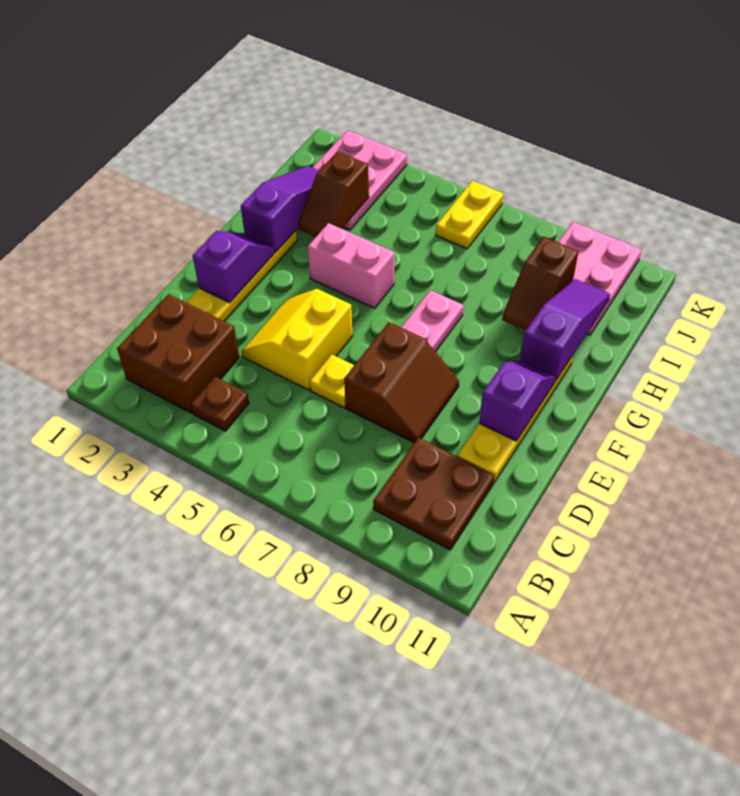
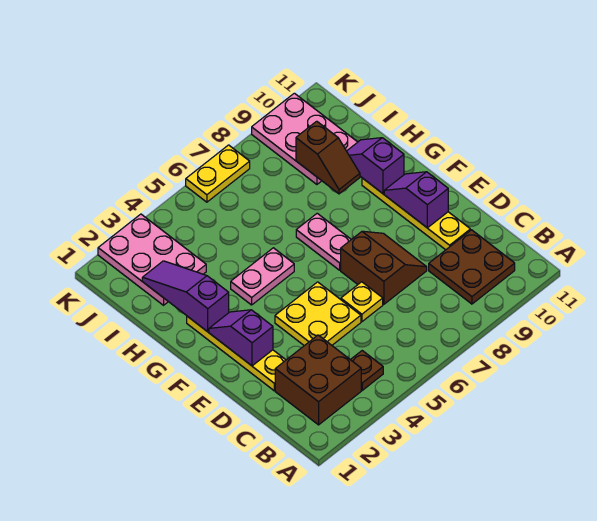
yellow 2x2 slope [241,289,353,390] -> yellow 2x2 plate [275,282,361,346]
pink 1x2 brick [308,223,394,308] -> pink 1x2 plate [231,248,294,305]
purple 1x3 slope [520,279,610,381] -> purple 1x2 slope [347,138,404,194]
brown 1x2 slope [298,151,369,237] -> none
yellow 1x2 plate [436,181,503,249] -> yellow 1x2 plate turned to [186,145,250,202]

